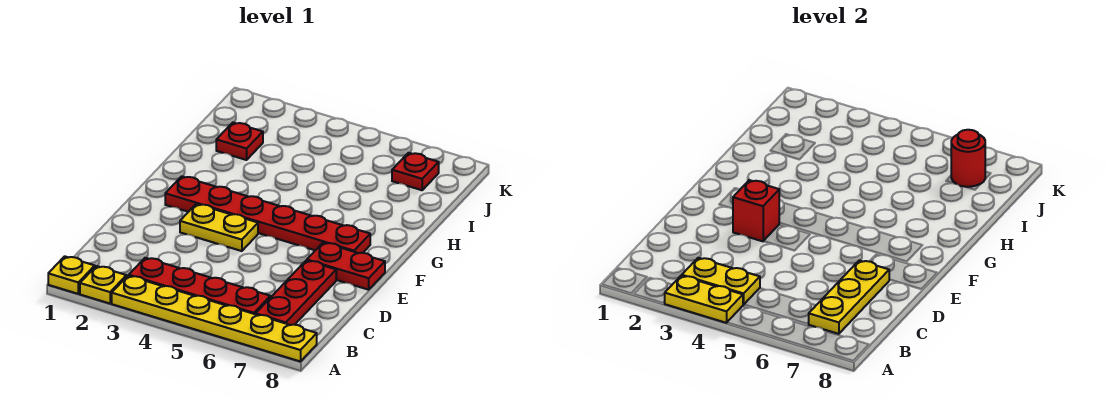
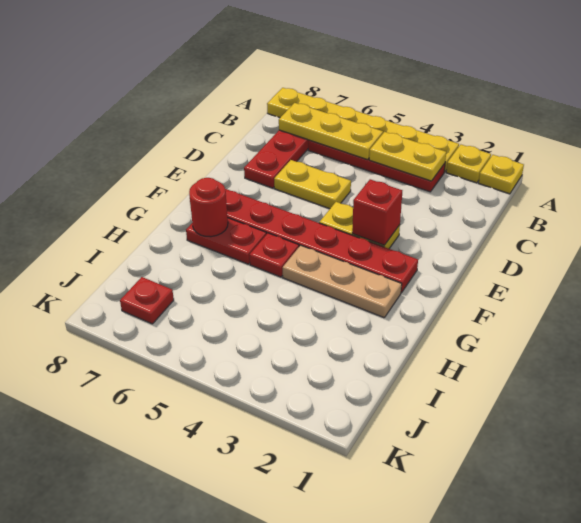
yellow 1x2 plate [664,276,743,323] -> yellow 1x2 plate moved to [274,160,351,209]
yellow 1x3 plate [809,260,890,334] -> yellow 1x3 plate turned to [279,103,383,160]
red 1x2 plate [307,242,385,290] -> red 1x2 plate moved to [186,218,266,264]
none -> tan 1x3 plate [283,245,402,317]
red 1x1 plate [216,123,263,160] -> red 1x1 plate moved to [250,233,299,277]
red 1x1 round brick [951,130,985,187] -> red 1x1 round brick moved to [189,178,228,237]

